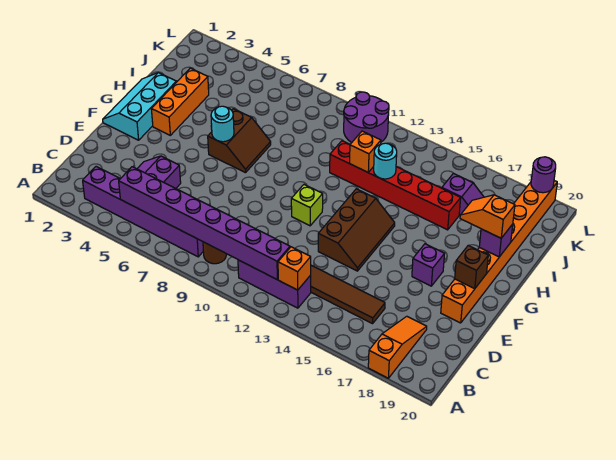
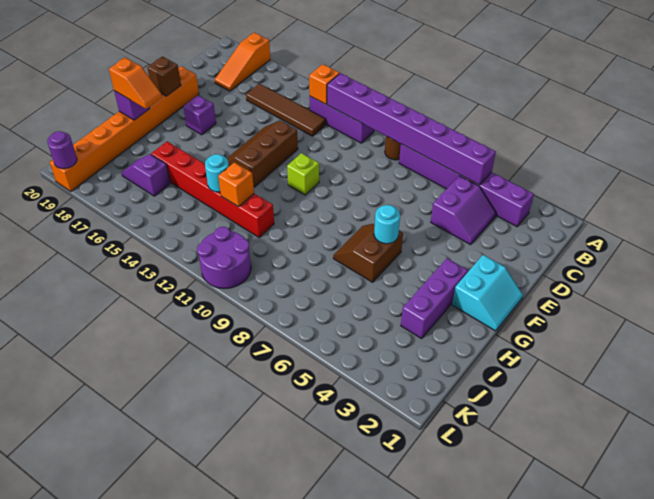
cyan 2x3 slope [103,73,176,140] -> cyan 2x2 slope [452,255,523,331]
orange 1x3 brick [151,68,209,135] -> purple 1x3 brick [401,258,468,339]

